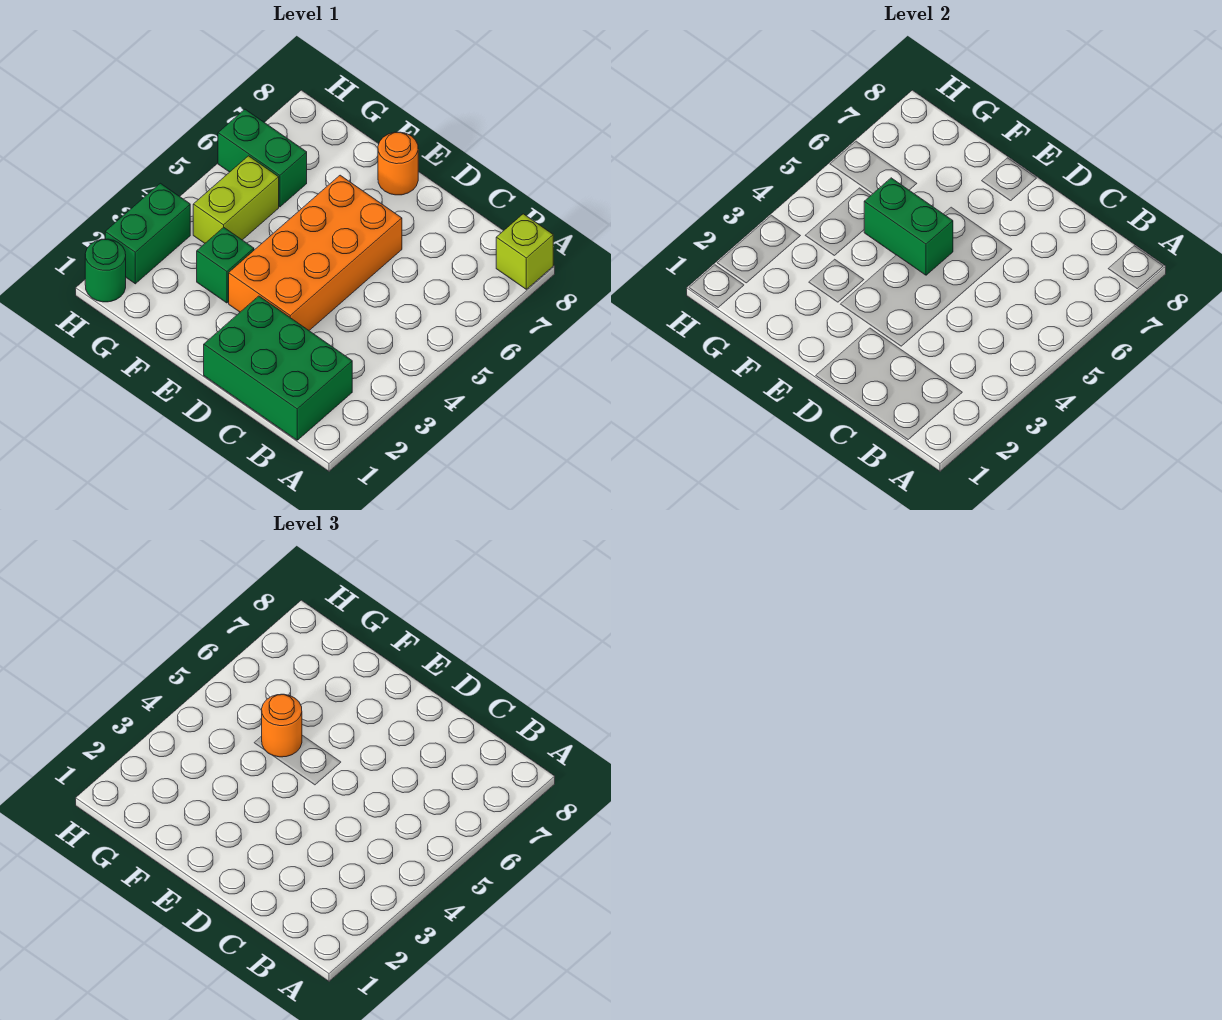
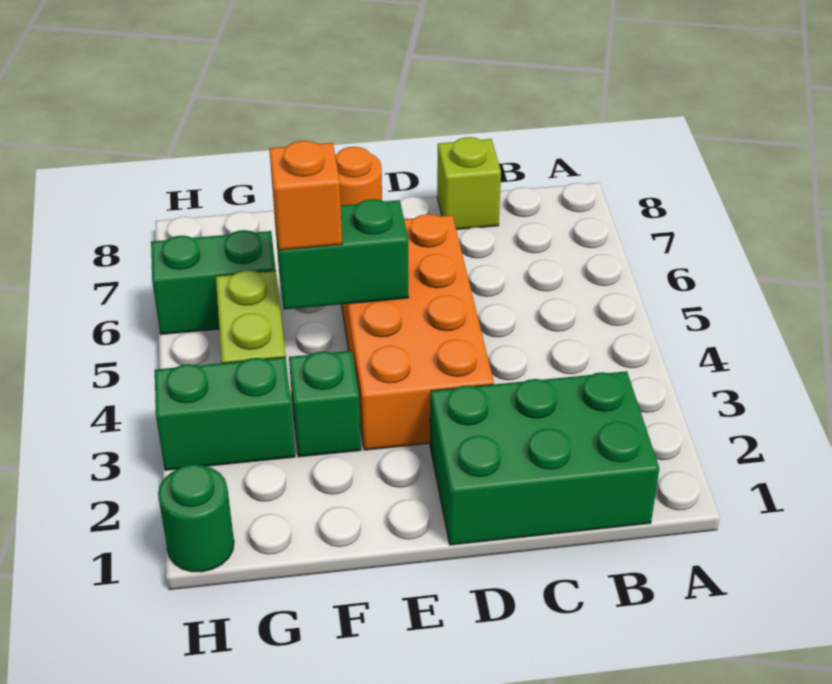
lime 1x1 brick [496,214,553,289] -> lime 1x1 brick moved to [437,137,501,230]
orange 1x1 round brick [262,694,302,757] -> orange 1x1 brick [269,141,342,250]
green 1x2 brick [105,183,190,284] -> green 1x2 brick turned to [155,357,295,470]

